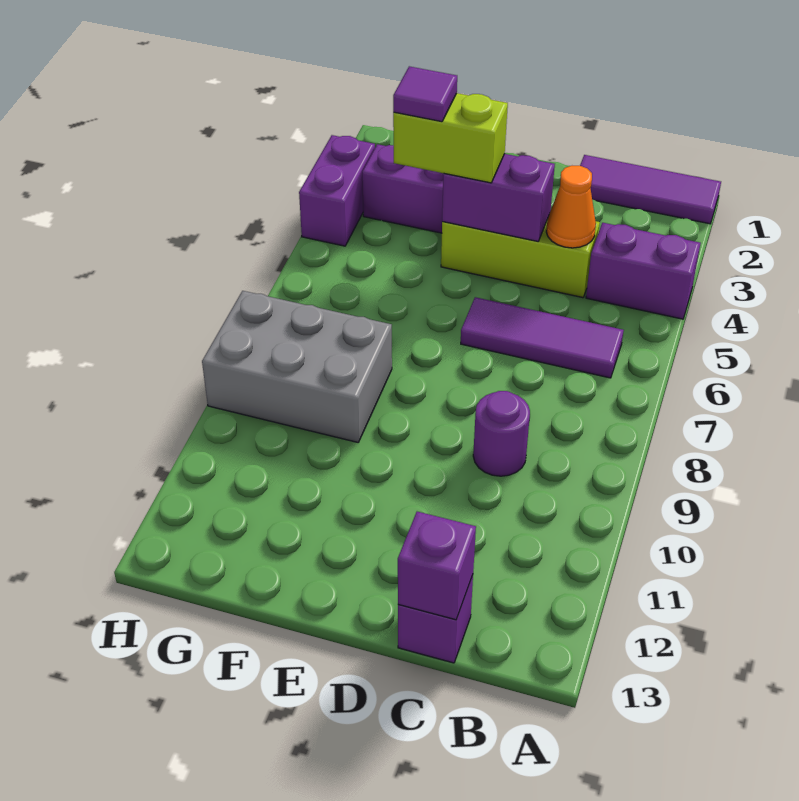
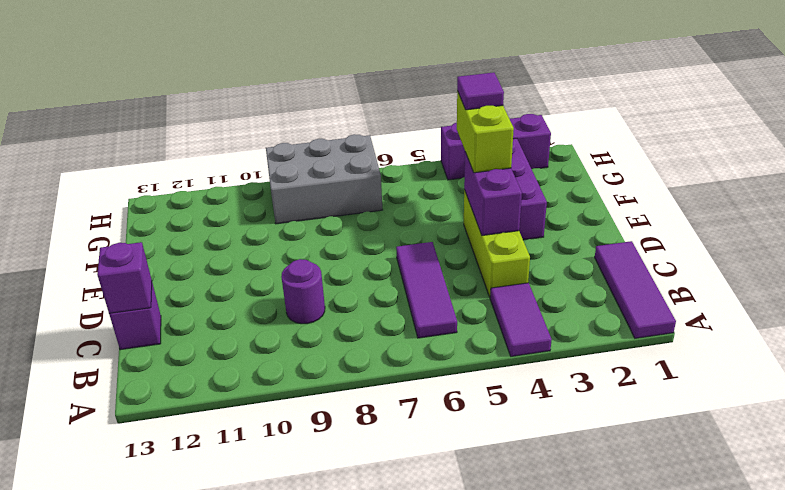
purple 1x2 brick [586,223,701,319] -> purple 1x2 tile [490,283,552,356]
orange 1x1 cone [546,166,596,248] -> none
grey 2x3 brick [202,291,392,442] -> grey 2x3 brick turned to [266,134,382,224]
purple 1x2 brick [299,135,375,246] -> purple 1x3 brick [441,114,551,180]

